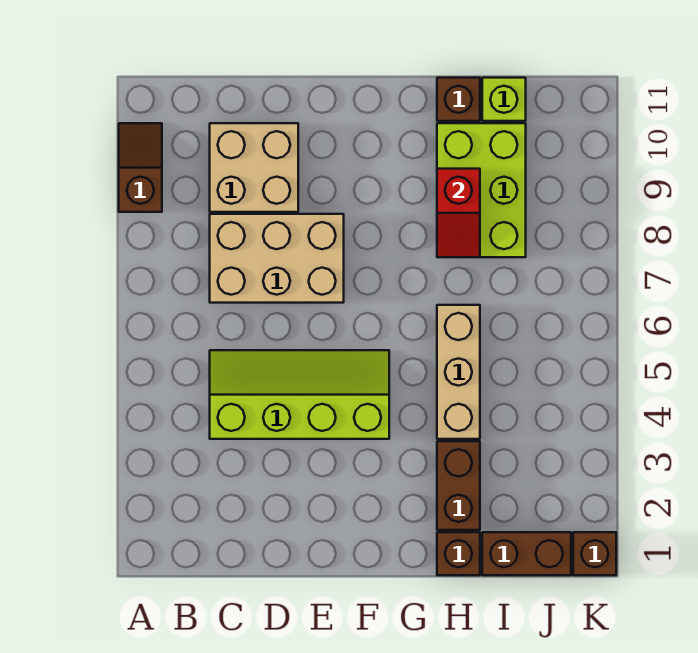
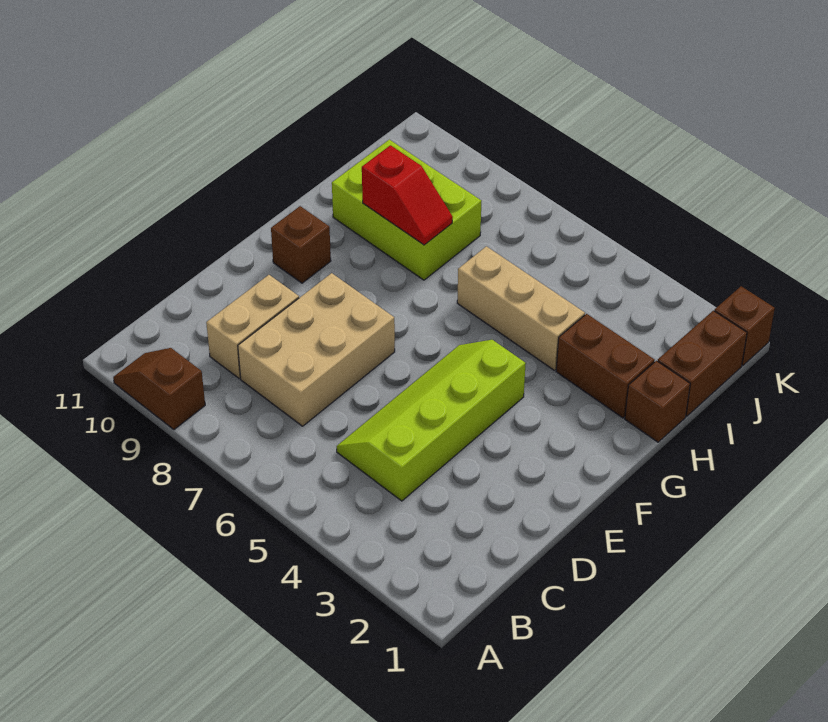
tan 2x2 brick [210,123,298,212] -> tan 1x2 brick [206,275,299,378]
brown 1x1 brick [437,78,480,121] -> brown 1x1 brick moved to [271,206,331,283]
lime 1x1 brick [482,78,526,121] -> none

